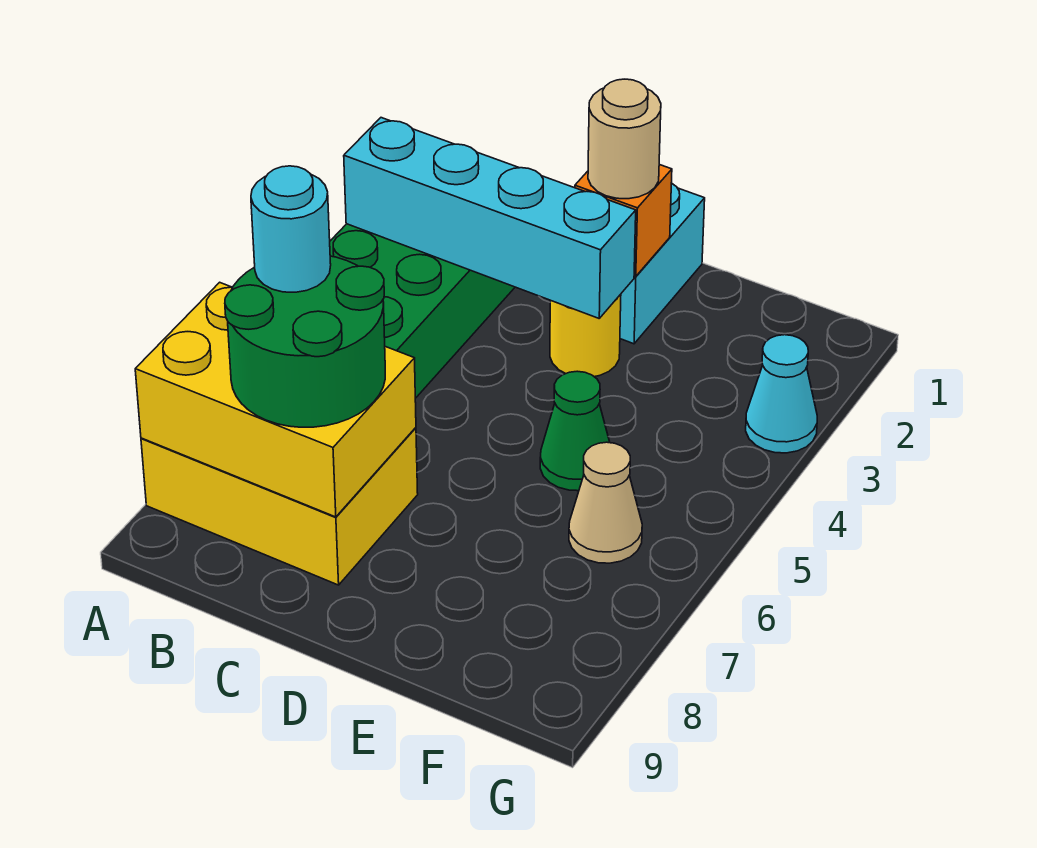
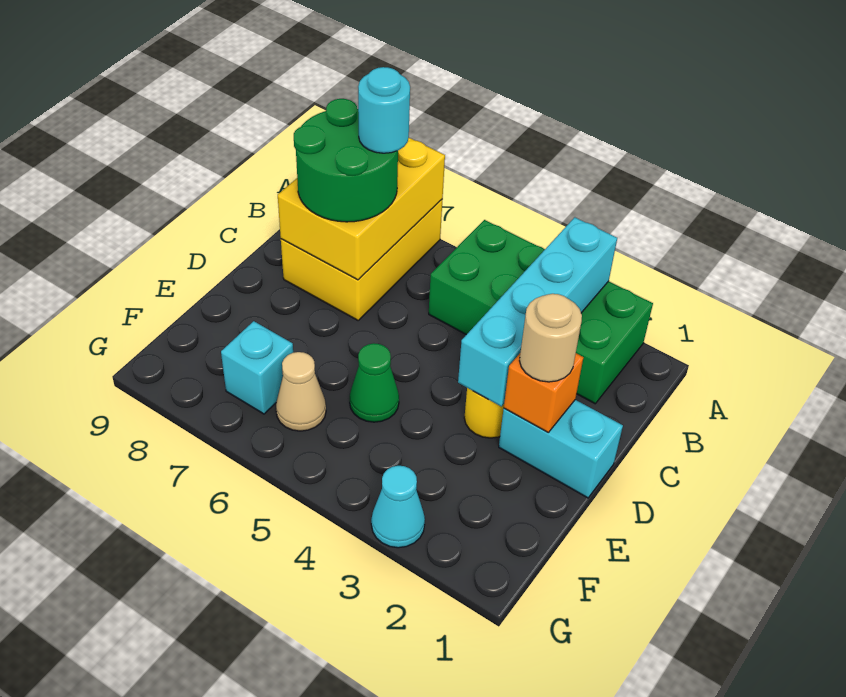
none -> cyan 1x1 brick [221,321,293,414]

